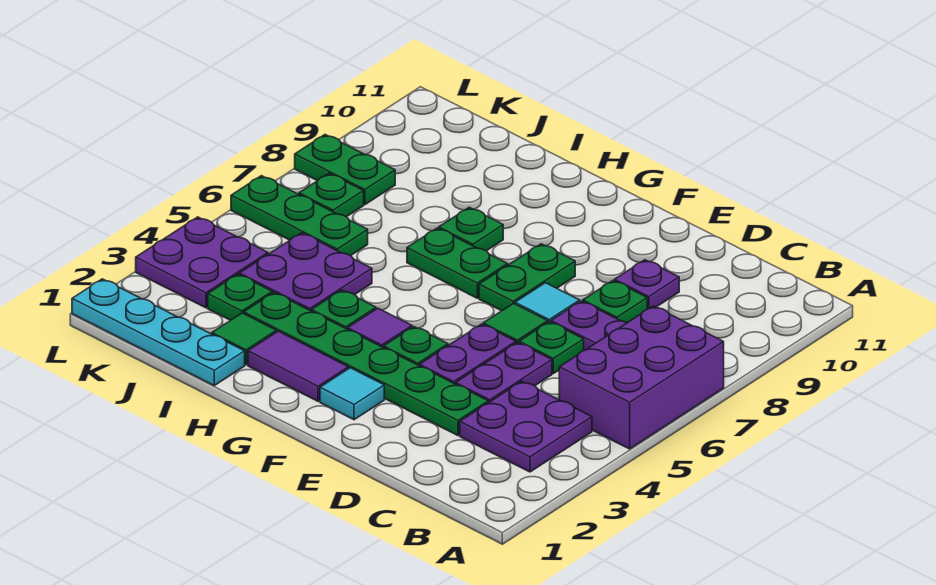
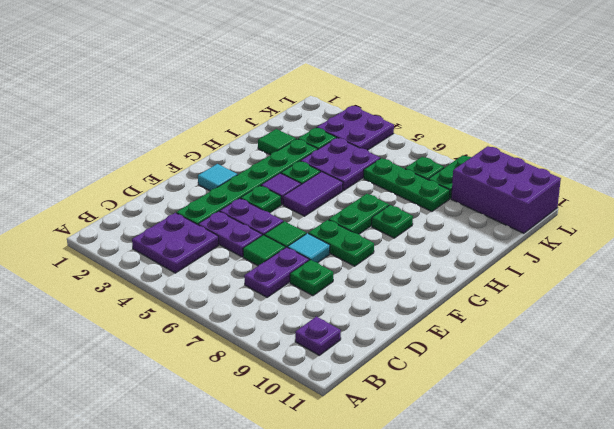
purple 2x3 brick [559,306,724,449] -> purple 2x3 brick moved to [451,146,561,233]
green 1x1 plate [519,322,584,374] -> green 1x1 tile [243,235,285,266]
purple 1x1 plate [615,260,679,309] -> purple 1x1 plate moved to [295,317,341,355]
purple 1x2 tile [248,331,348,401] -> purple 1x2 tile moved to [283,172,343,216]
cyan 1x4 plate [72,279,245,385] -> none
green 1x3 plate [231,176,368,256] -> green 1x3 plate turned to [364,158,450,211]

